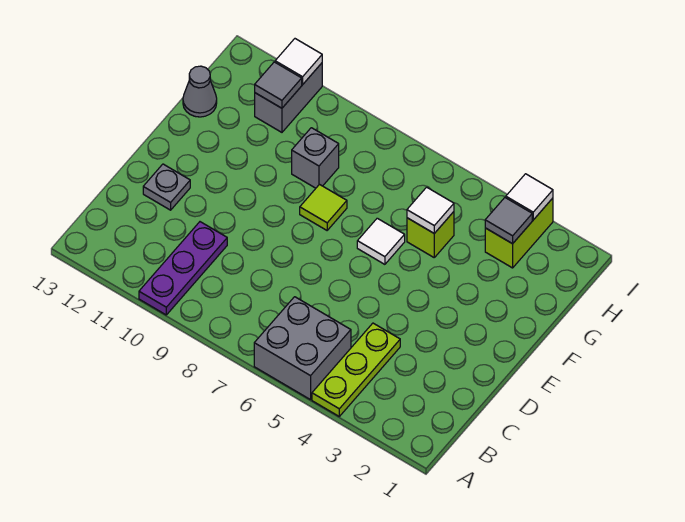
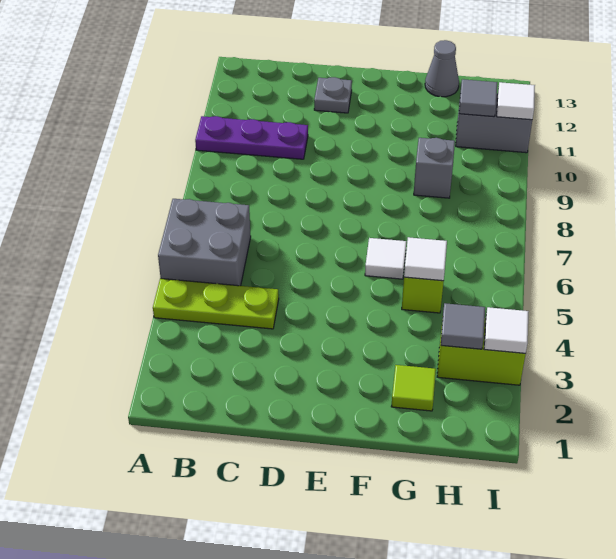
lime 1x1 tile [300,185,347,230] -> lime 1x1 tile moved to [391,365,436,411]

